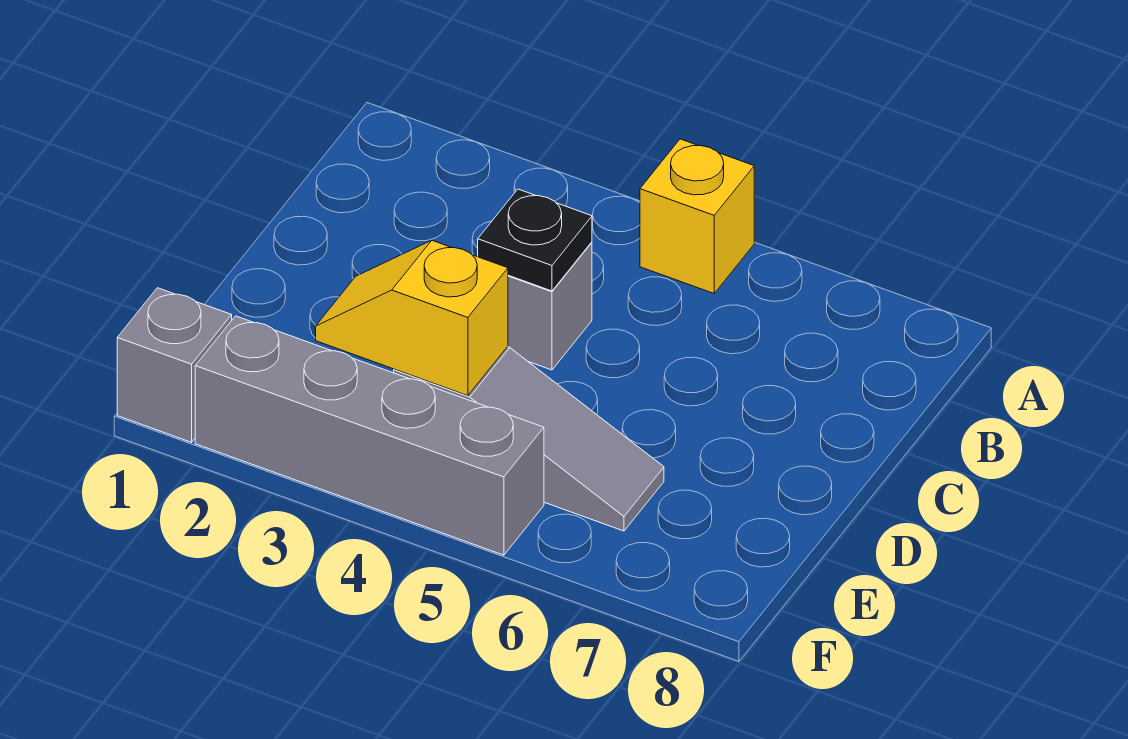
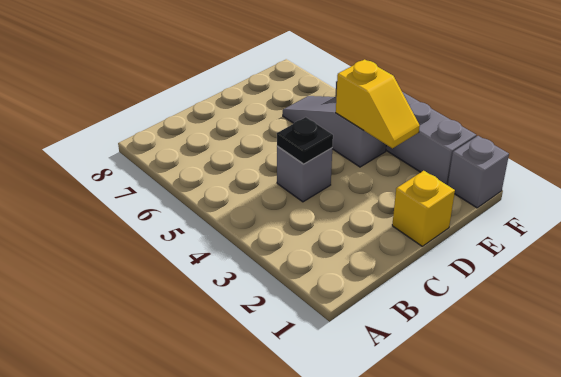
yellow 1x1 brick [640,139,754,293] -> yellow 1x1 brick moved to [392,171,455,246]

